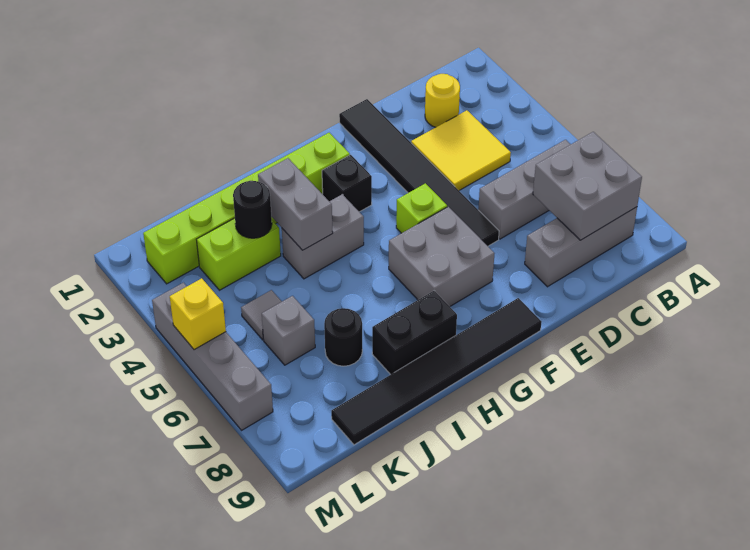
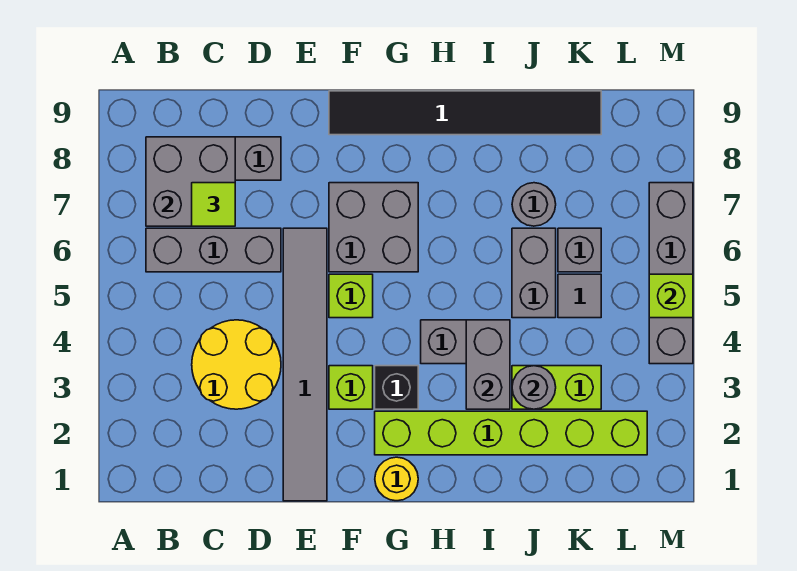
yellow 1x1 round brick [425,74,460,127] -> yellow 1x1 round brick moved to [375,457,418,501]
yellow 2x2 tile [411,110,511,190] -> yellow 2x2 round brick [192,320,281,409]
none -> lime 1x1 tile [192,183,235,226]
black 1x6 tile [339,99,499,246] -> grey 1x6 tile [283,228,327,501]
none -> lime 1x1 brick [329,366,373,409]
black 1x2 brick [372,291,457,375] -> none
black 1x1 round brick [233,181,272,238] -> grey 1x1 round brick [512,366,556,409]
none -> grey 1x2 brick [512,228,556,318]
black 1x1 round brick [324,308,362,366] -> grey 1x1 round brick [512,183,556,226]
yellow 1x1 brick [170,278,226,350] -> lime 1x1 brick [649,274,693,318]

